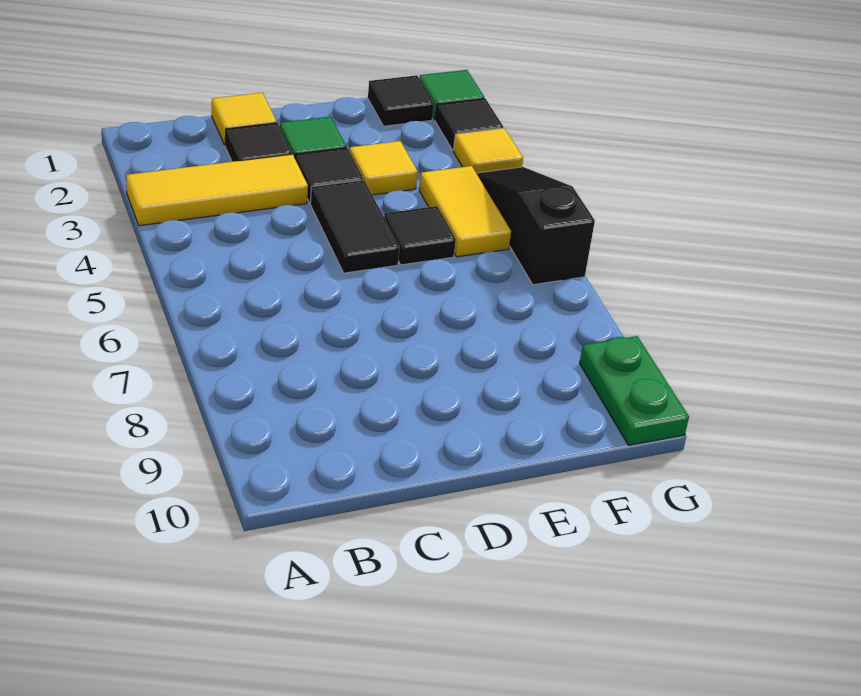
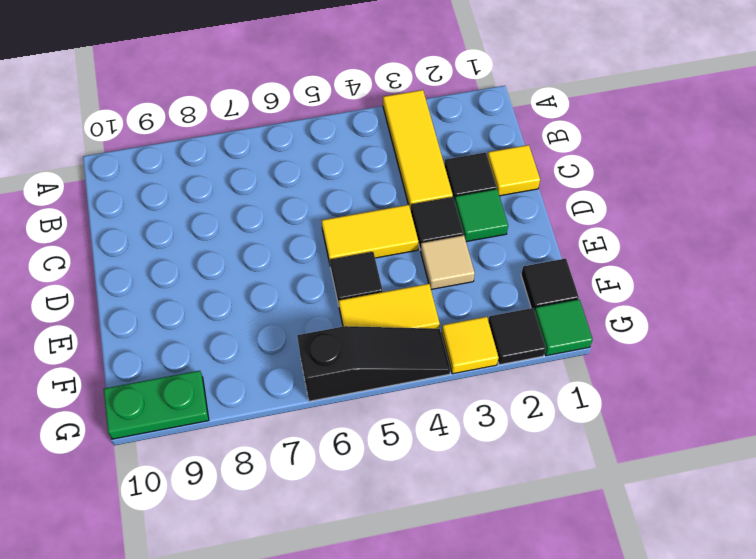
black 1x2 tile [310,180,400,273] -> yellow 1x2 tile [322,205,418,263]
yellow 1x1 tile [349,141,418,195] -> tan 1x1 tile [421,235,475,289]

